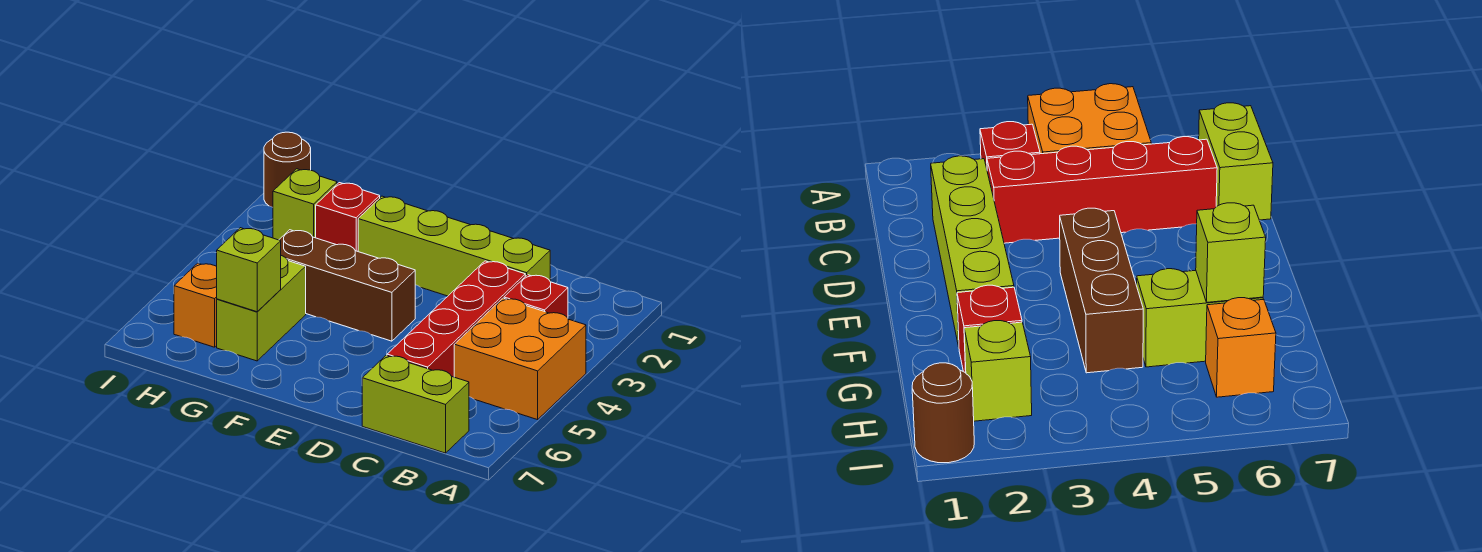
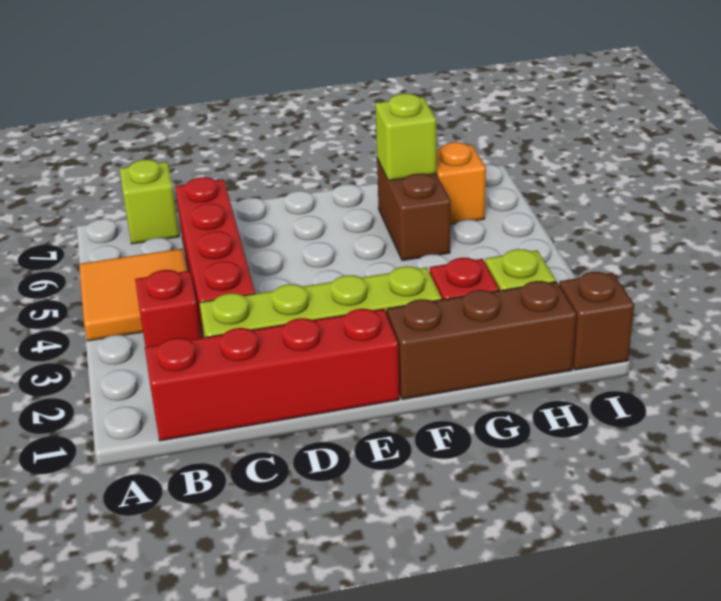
orange 2x2 brick [454,298,586,420] -> orange 2x2 tile [79,249,187,341]
none -> red 1x4 brick [145,309,399,441]
lime 1x2 brick [362,355,469,453] -> lime 1x1 brick [120,160,179,244]
brown 1x3 brick [279,230,415,341] -> brown 1x3 brick moved to [387,281,577,399]
lime 1x2 brick [217,256,306,361] -> brown 1x2 brick [377,159,450,261]
brown 1x1 round brick [264,132,311,207] -> brown 1x1 brick [559,272,634,370]

